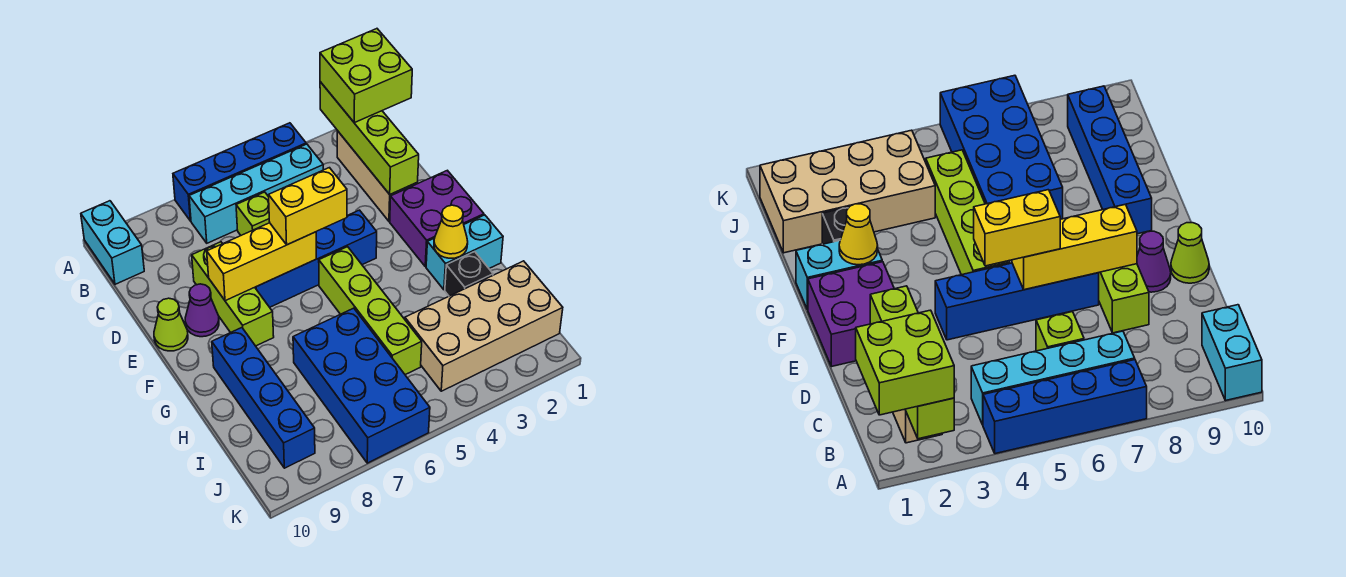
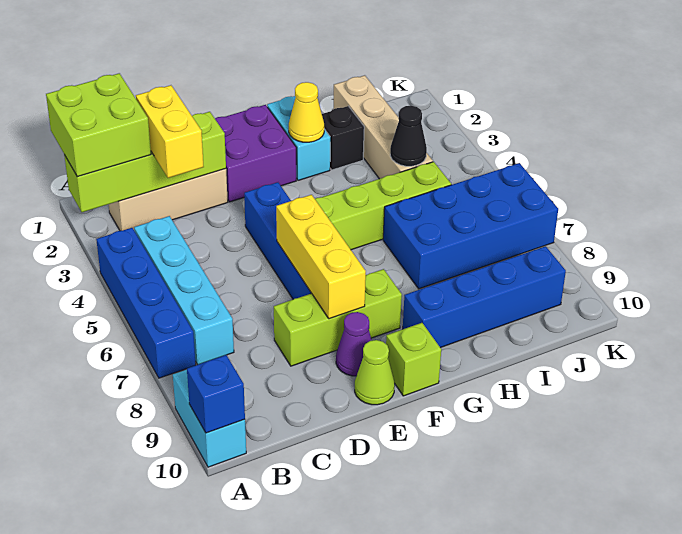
cyan 1x2 brick [81,201,144,284] -> cyan 1x2 brick turned to [173,370,246,467]
none -> blue 1x1 brick [187,355,245,433]
lime 1x1 brick [236,192,270,235] -> lime 1x1 brick moved to [386,323,441,396]
yellow 1x2 brick [269,168,347,245] -> yellow 1x2 brick moved to [136,85,204,178]
tan 2x4 brick [405,261,563,391] -> tan 1x4 brick [334,75,433,179]
none -> black 1x1 cone [390,106,427,166]

